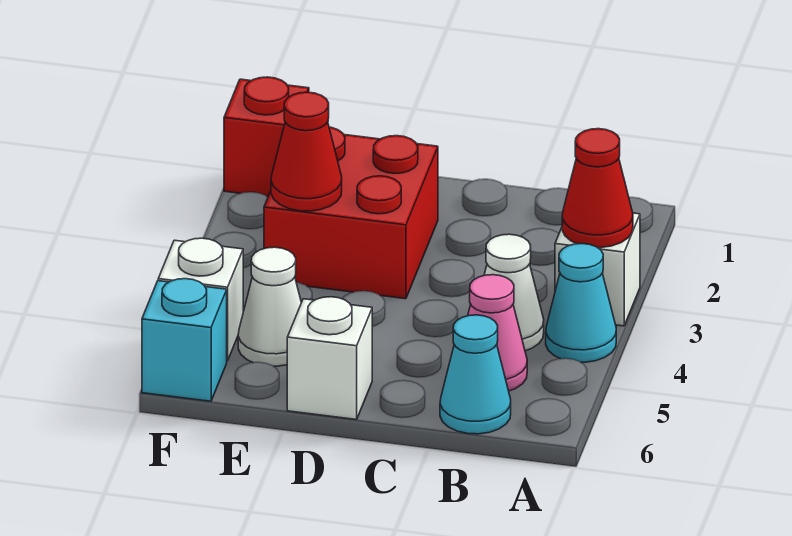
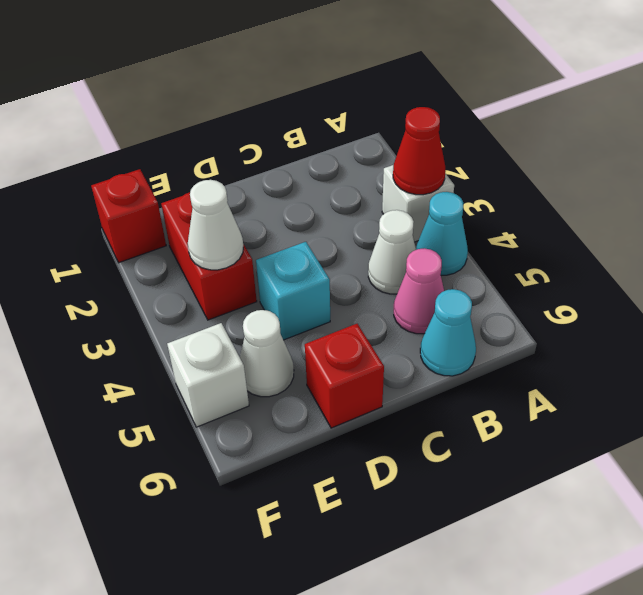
red 2x2 brick [264,127,438,299] -> red 1x2 brick [161,192,257,320]
white 1x1 brick [287,297,372,420] -> red 1x1 brick [305,324,384,428]
red 1x1 cone [271,92,342,211] -> white 1x1 cone [188,180,243,270]
cyan 1x1 brick [142,279,227,401] -> cyan 1x1 brick moved to [256,242,330,340]

